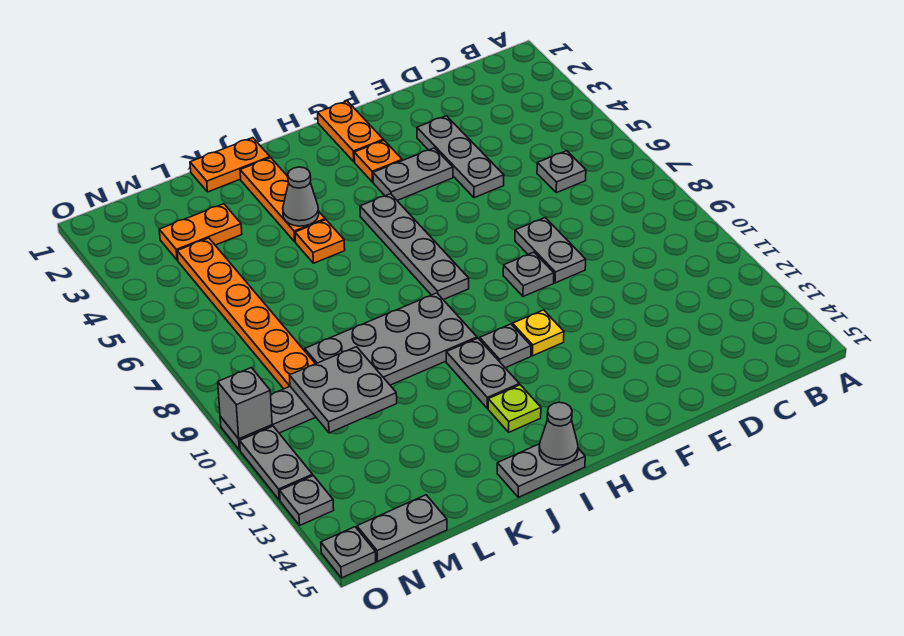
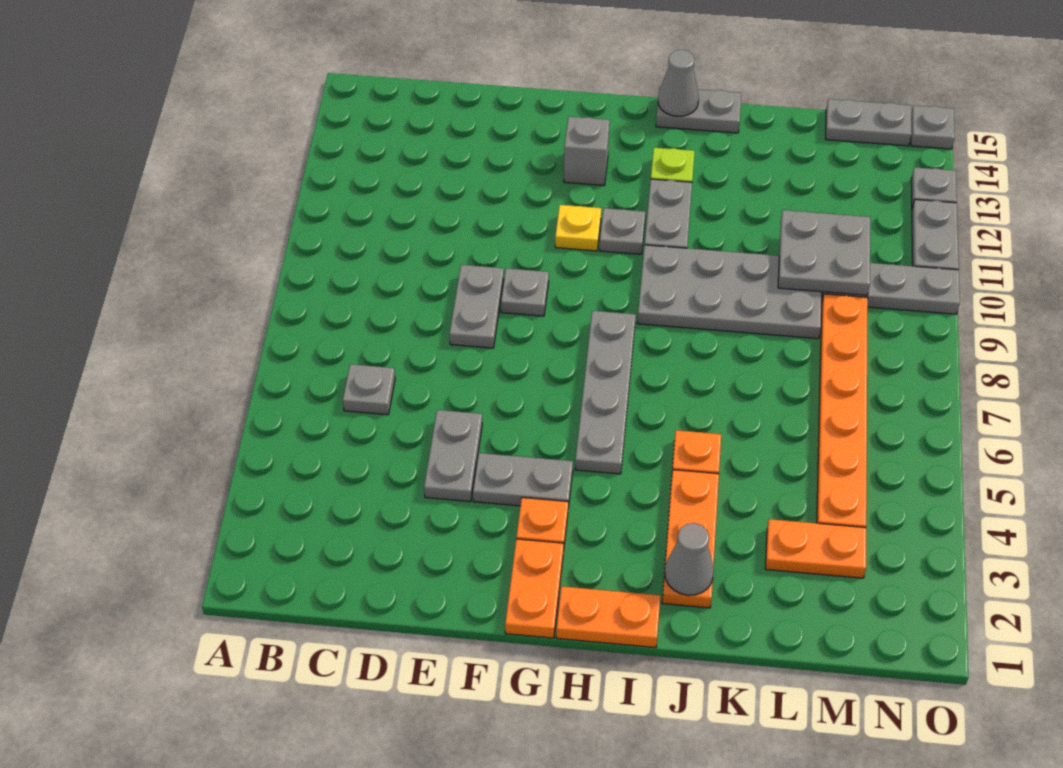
grey 1x3 plate [417,116,504,198] -> grey 1x2 plate [424,410,482,502]
orange 1x2 plate [190,138,270,192] -> orange 1x2 plate moved to [556,586,660,648]
grey 1x1 cone [283,167,319,226] -> grey 1x1 cone moved to [665,523,714,595]
grey 1x1 brick [218,368,272,439] -> grey 1x1 brick moved to [564,117,610,185]

